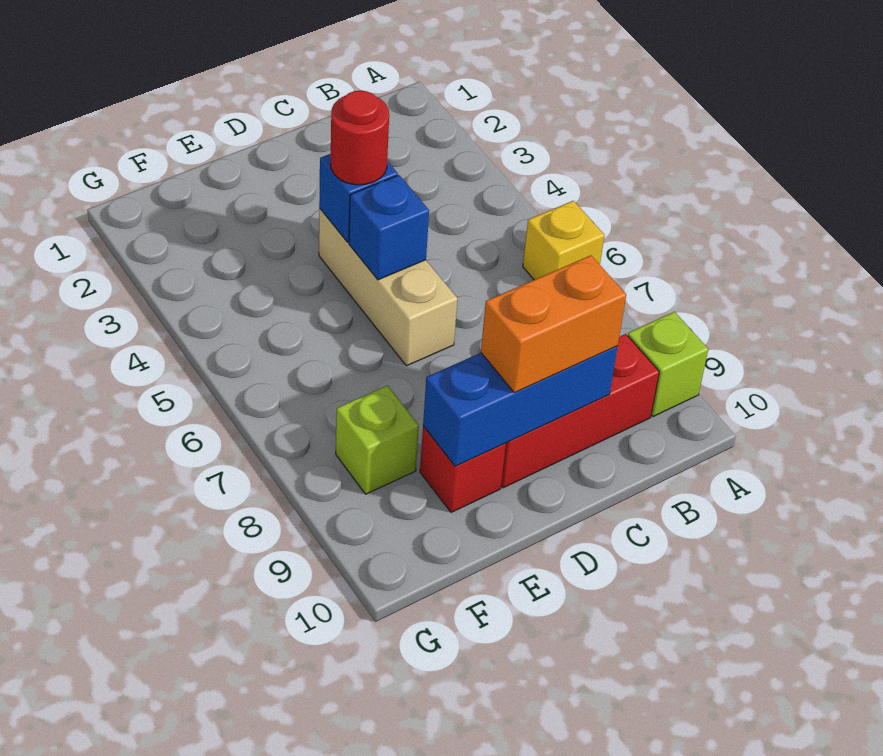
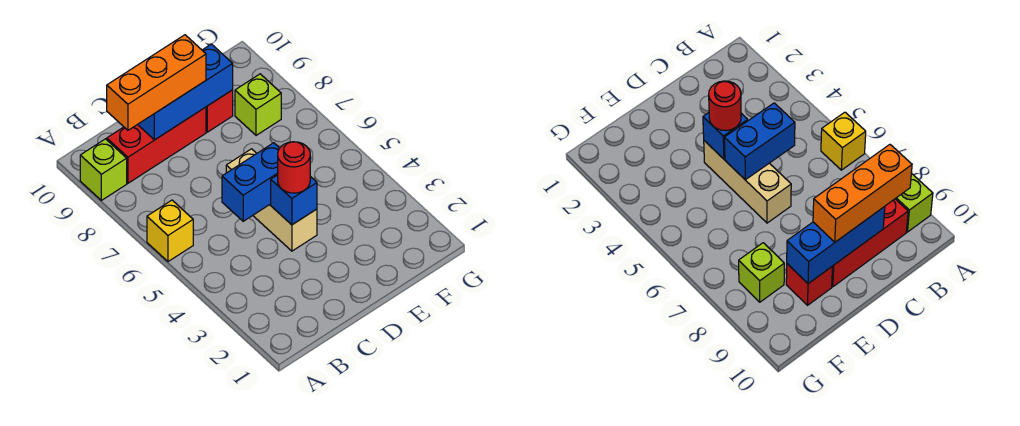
orange 1x2 brick [481,255,626,393] -> orange 1x3 brick [107,35,206,130]
blue 1x1 brick [349,175,429,280] -> blue 1x2 brick [222,143,280,221]

